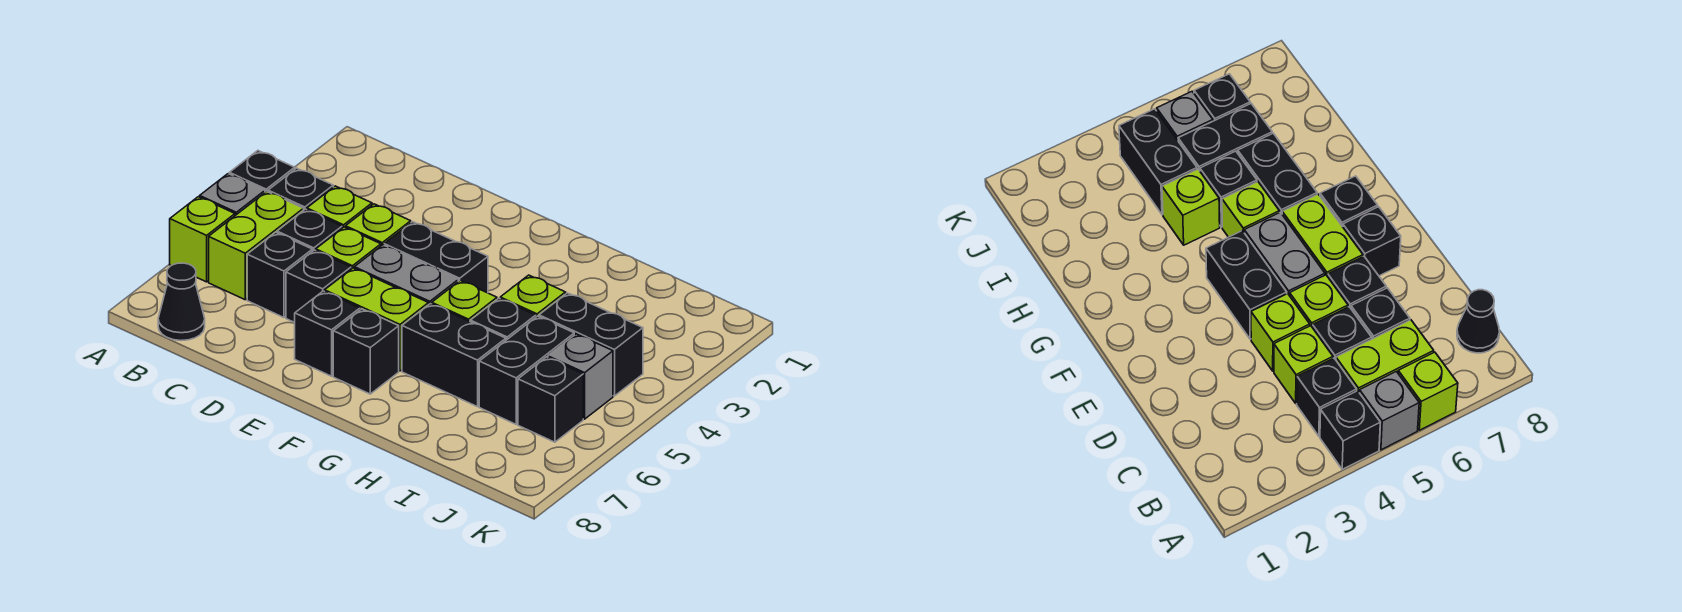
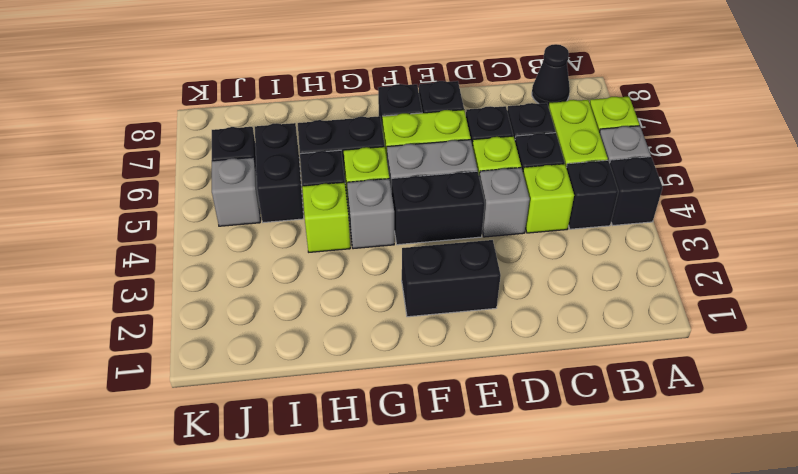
lime 1x1 brick [346,204,411,246] -> grey 1x1 brick [479,168,530,237]
none -> grey 1x1 brick [347,179,394,249]
black 1x2 brick [539,293,643,396] -> black 1x2 brick moved to [402,240,501,317]

